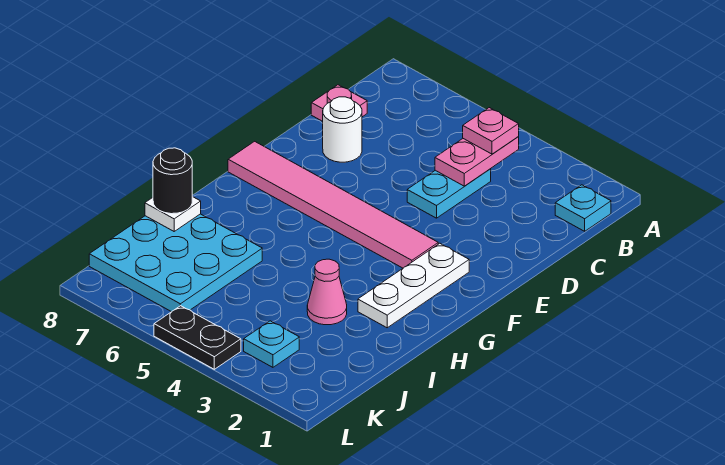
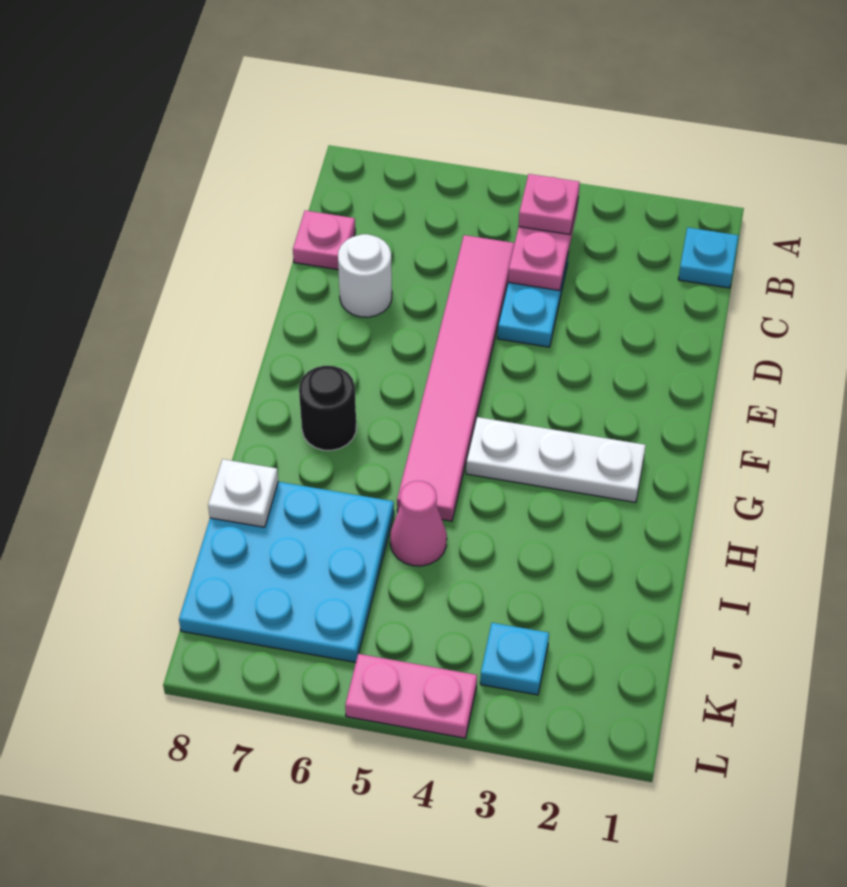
white 1x3 plate [358,243,469,328] -> white 1x3 plate turned to [466,417,646,502]
pink 1x6 tile [228,141,438,268] -> pink 1x6 tile turned to [397,235,515,521]
pink 1x1 cone [307,259,347,325] -> pink 1x1 cone moved to [390,481,447,566]
black 1x1 round brick [153,148,192,214] -> black 1x1 round brick moved to [299,366,356,450]
black 1x2 plate [154,306,241,369] -> pink 1x2 plate [345,654,477,738]

